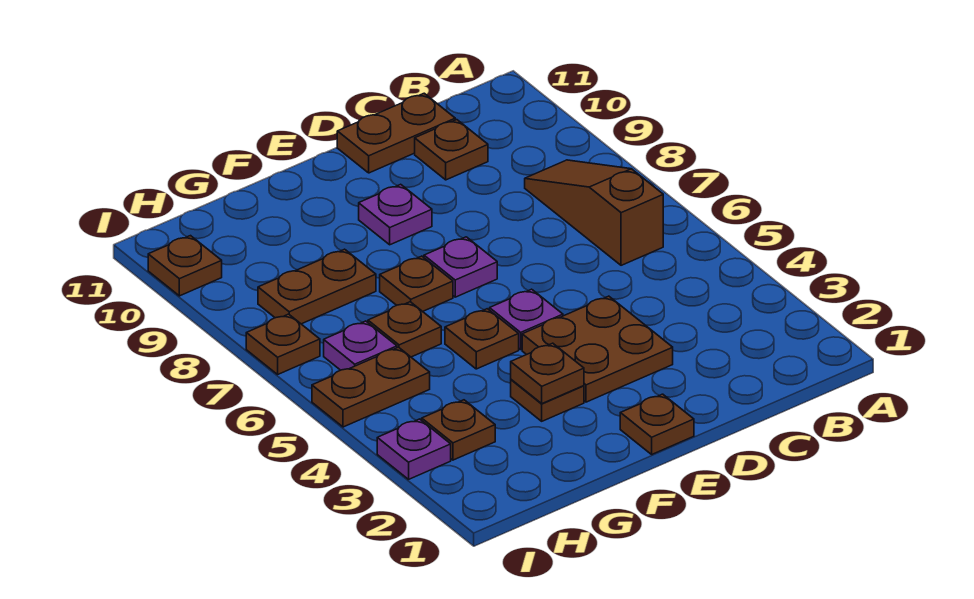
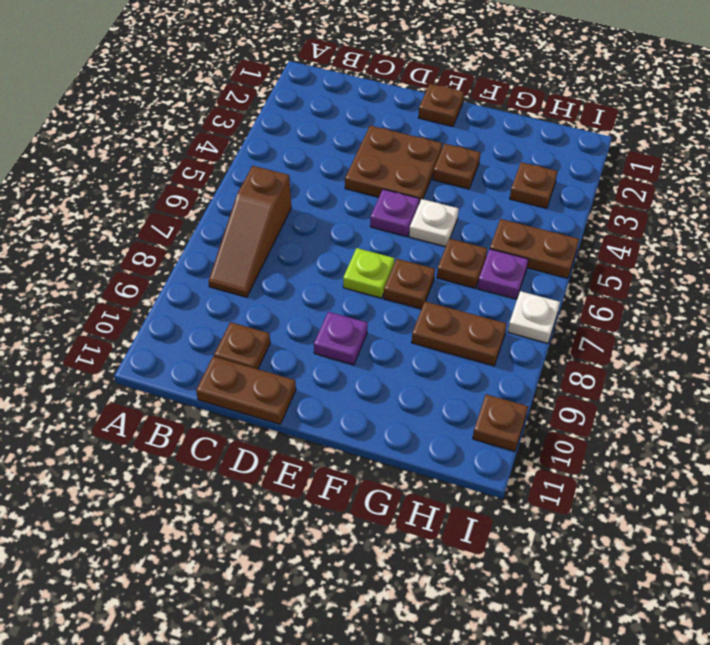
purple 1x1 plate [424,237,497,297] -> lime 1x1 plate [343,248,395,298]
brown 1x1 plate [511,343,584,403] -> none
brown 1x1 plate [445,309,519,369] -> white 1x1 plate [409,199,459,247]
purple 1x1 plate [377,419,451,479] -> none
brown 1x1 plate [246,314,320,374] -> white 1x1 plate [508,291,560,343]

